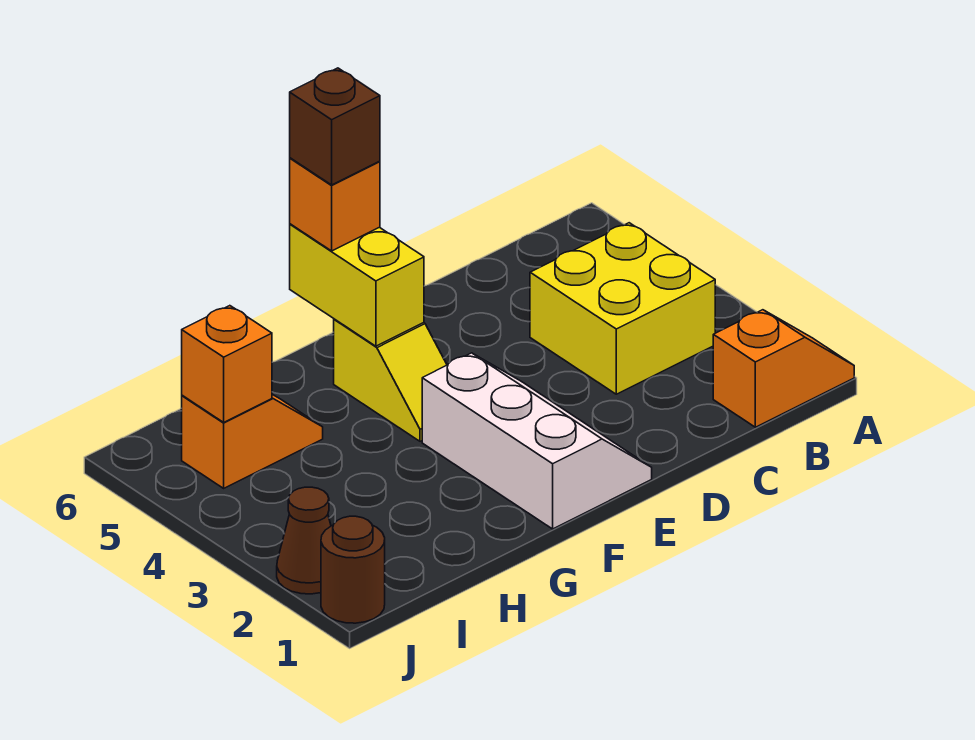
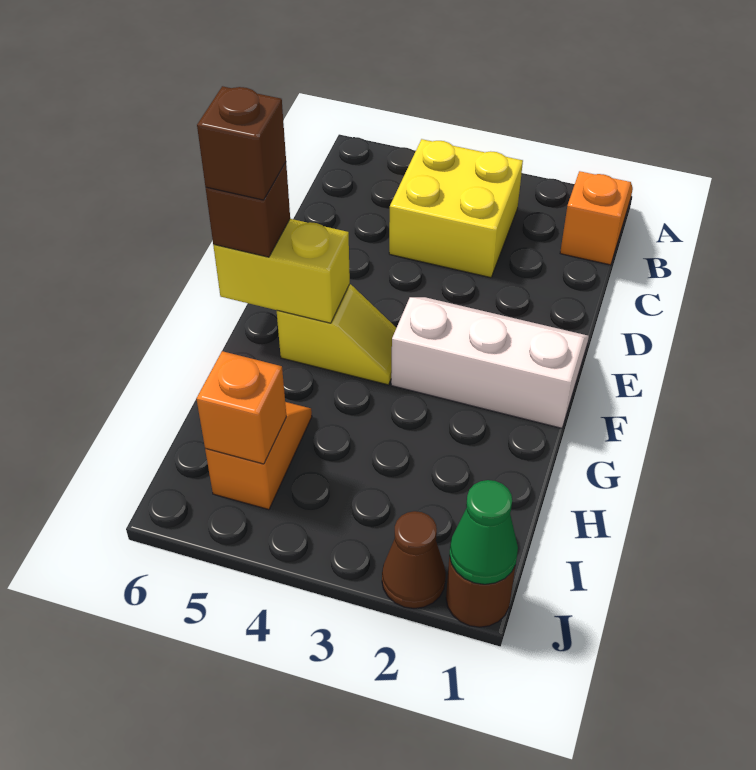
orange 1x1 brick [290,158,380,251] -> brown 1x1 brick [206,162,290,257]
none -> green 1x1 cone [449,480,518,584]

